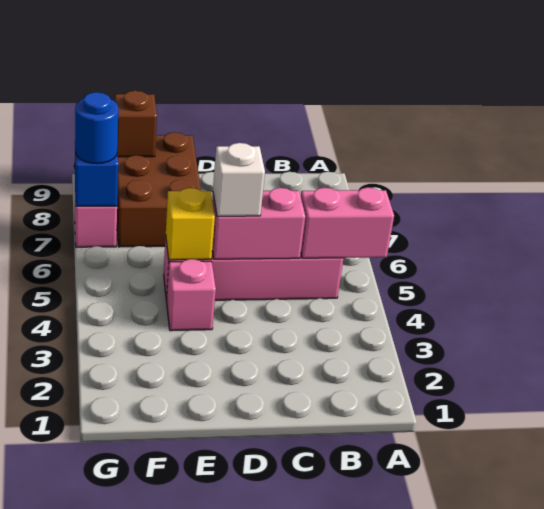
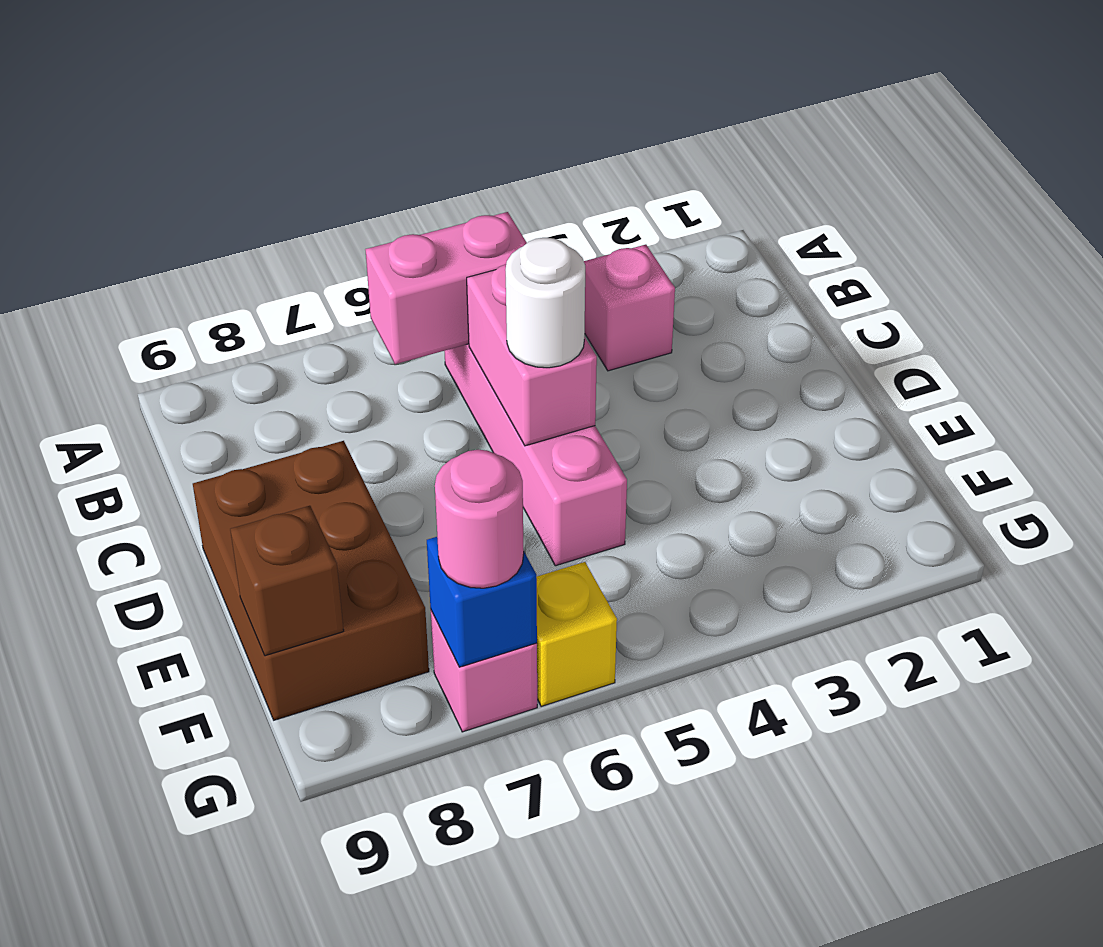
pink 1x2 brick [301,187,394,258] -> pink 1x2 brick turned to [365,212,527,364]
white 1x1 brick [213,143,265,216] -> white 1x1 round brick [506,238,585,368]
pink 1x1 brick [166,259,216,331] -> pink 1x1 brick moved to [584,245,675,371]
yellow 1x1 brick [166,188,215,260] -> yellow 1x1 brick moved to [536,562,617,707]
brown 2x3 brick [117,132,201,247] -> brown 2x3 brick turned to [193,441,429,720]
blue 1x1 round brick [75,92,118,164] -> pink 1x1 round brick [435,450,524,588]

